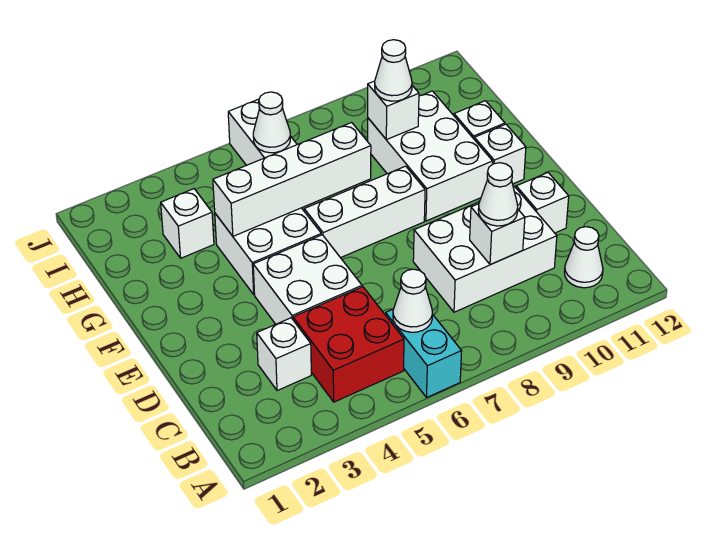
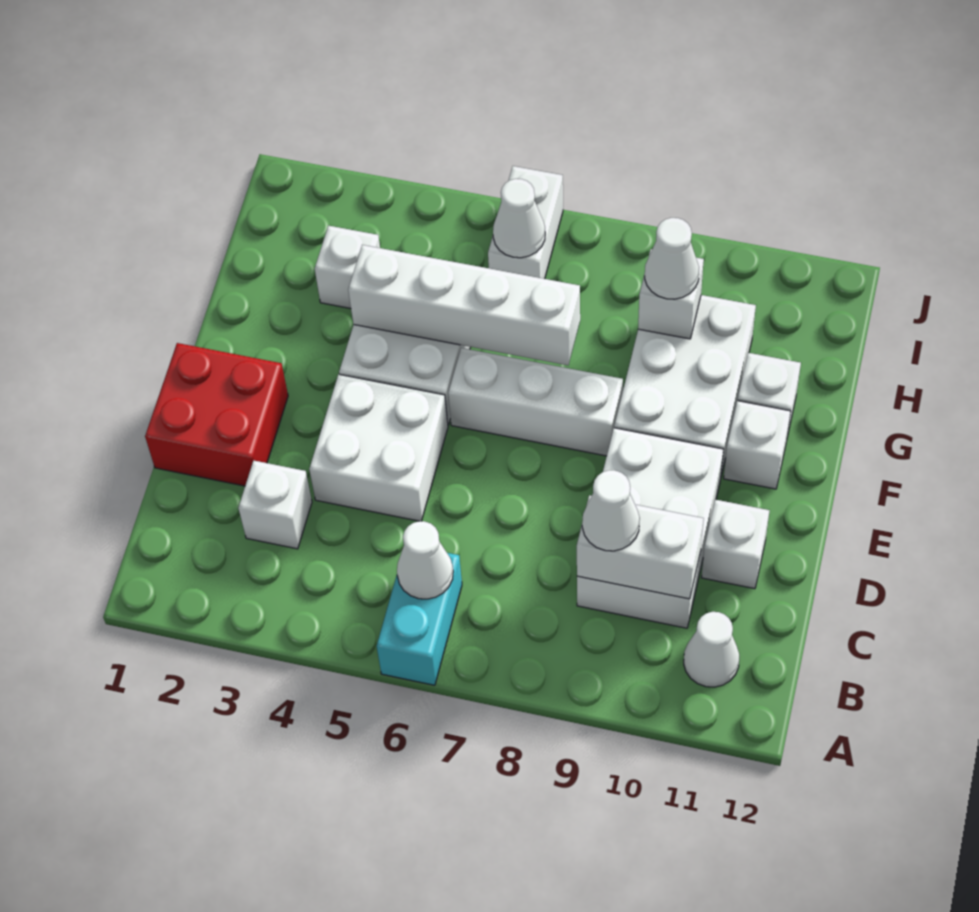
red 2x2 brick [293,287,404,402] -> red 2x2 brick moved to [145,343,288,486]
white 2x3 brick [413,187,557,312] -> white 2x3 brick turned to [577,428,724,628]
white 1x1 brick [470,204,525,265] -> white 1x2 brick [577,495,704,599]

